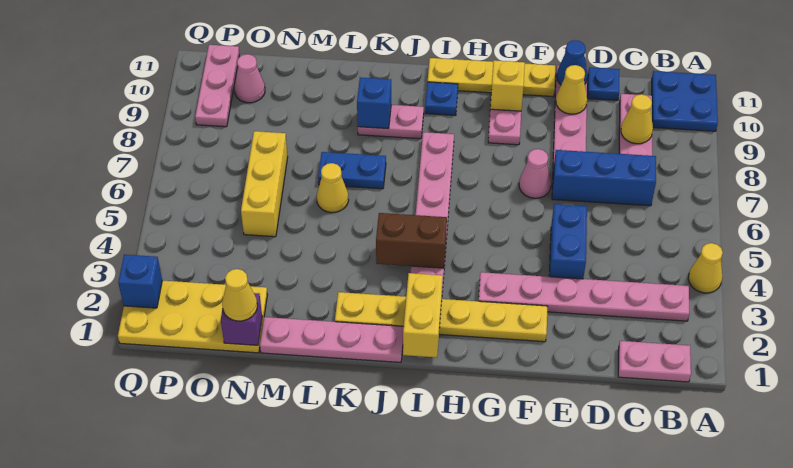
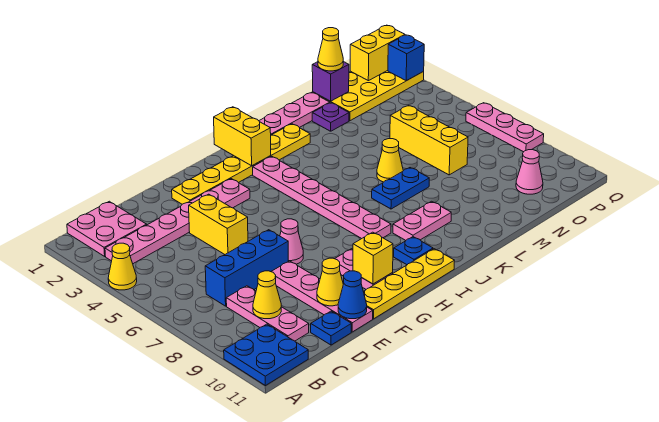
pink 1x2 plate [618,341,691,382] -> pink 2x2 plate [67,201,147,256]
blue 1x2 brick [549,204,587,279] -> yellow 1x2 brick [189,194,248,254]
brown 1x2 brick [376,213,447,268] -> none
blue 1x1 brick [357,77,391,129] -> none
none -> purple 1x1 plate [312,103,349,131]
none -> yellow 1x2 brick [350,25,405,81]
pink 1x3 plate [195,45,240,127] -> pink 1x3 plate moved to [466,103,544,152]

